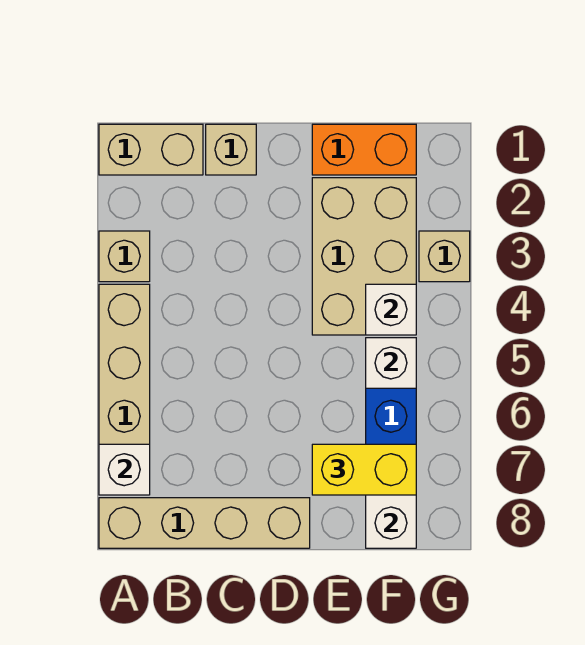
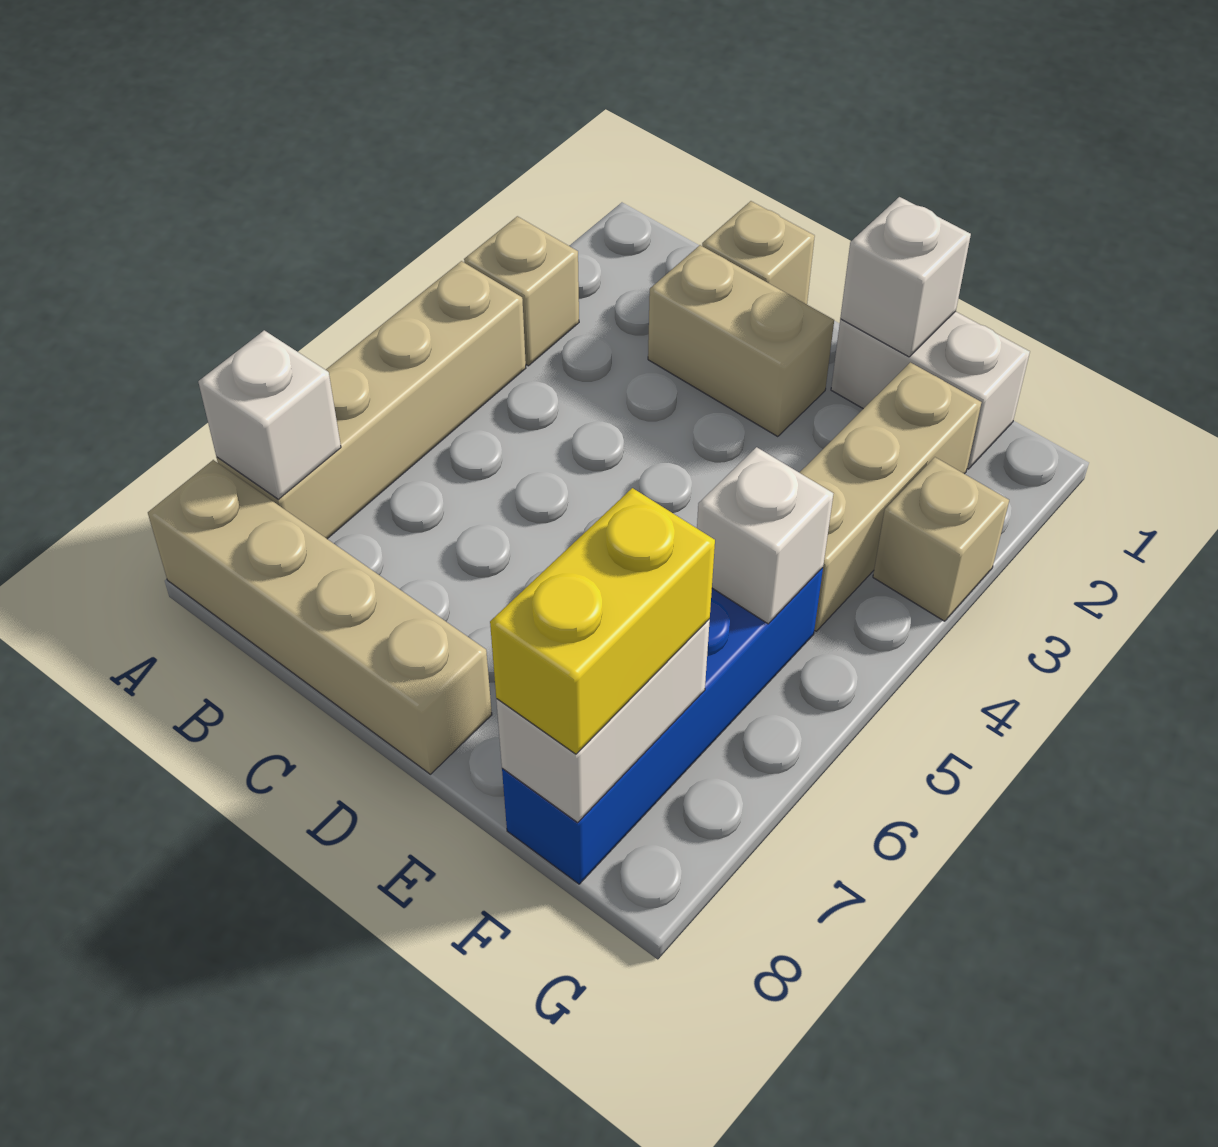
tan 1x2 brick [99,124,203,175] -> tan 1x2 brick moved to [648,245,834,437]
orange 1x2 brick [312,124,416,175] -> white 1x2 brick [831,311,1030,469]
tan 2x3 brick [312,178,416,335] -> tan 1x3 brick [799,362,981,631]
yellow 1x2 brick [312,444,416,495] -> yellow 1x2 brick turned to [490,488,715,754]
white 1x1 brick [366,284,416,335] -> white 1x1 brick moved to [840,197,971,357]

